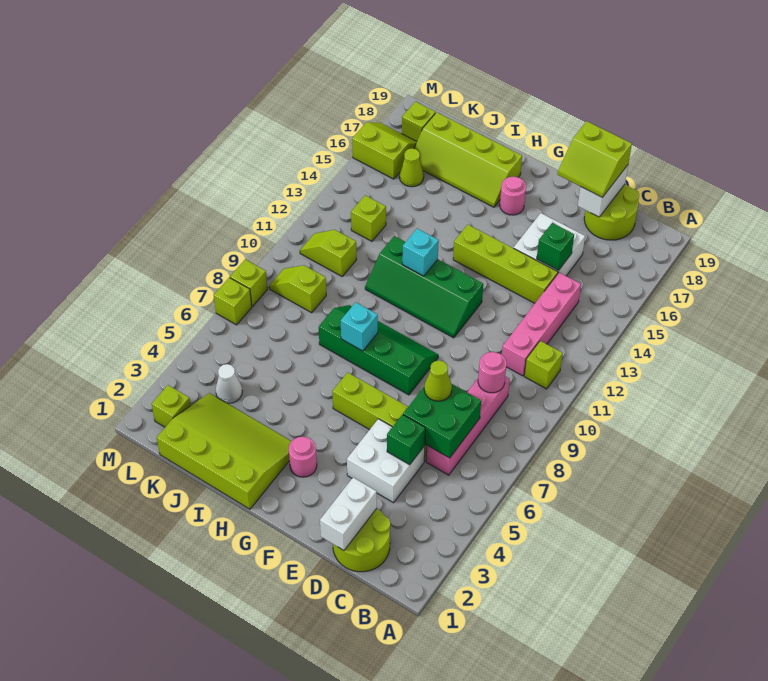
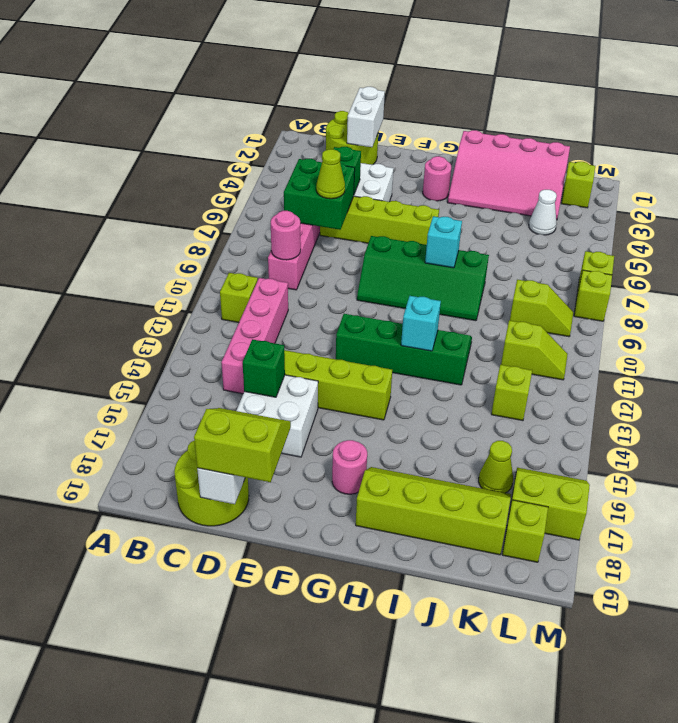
lime 3x4 slope [157,393,291,509] -> pink 3x4 slope [448,130,570,220]
lime 2x2 slope [352,122,417,179] -> lime 2x2 slope turned to [508,468,590,540]

